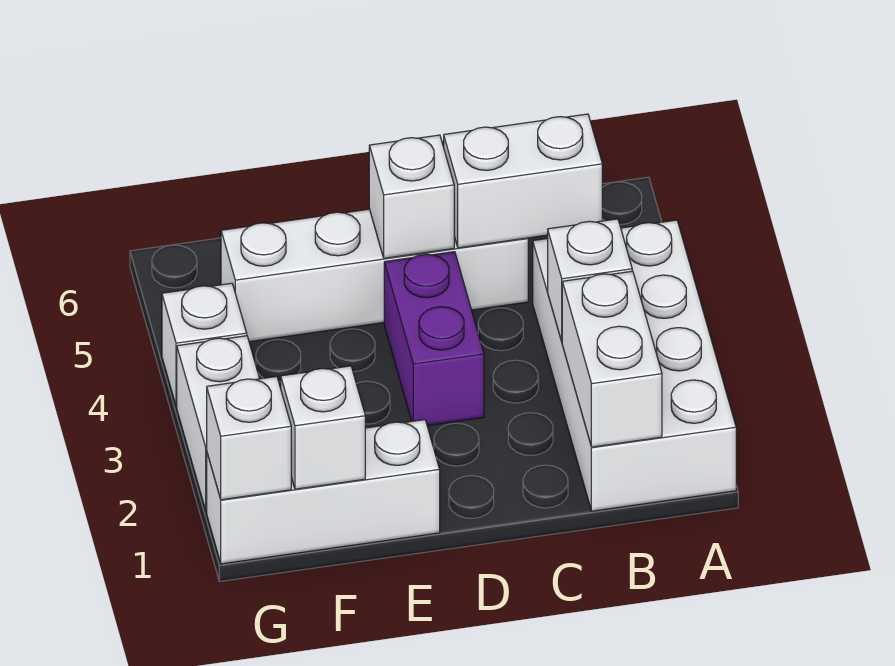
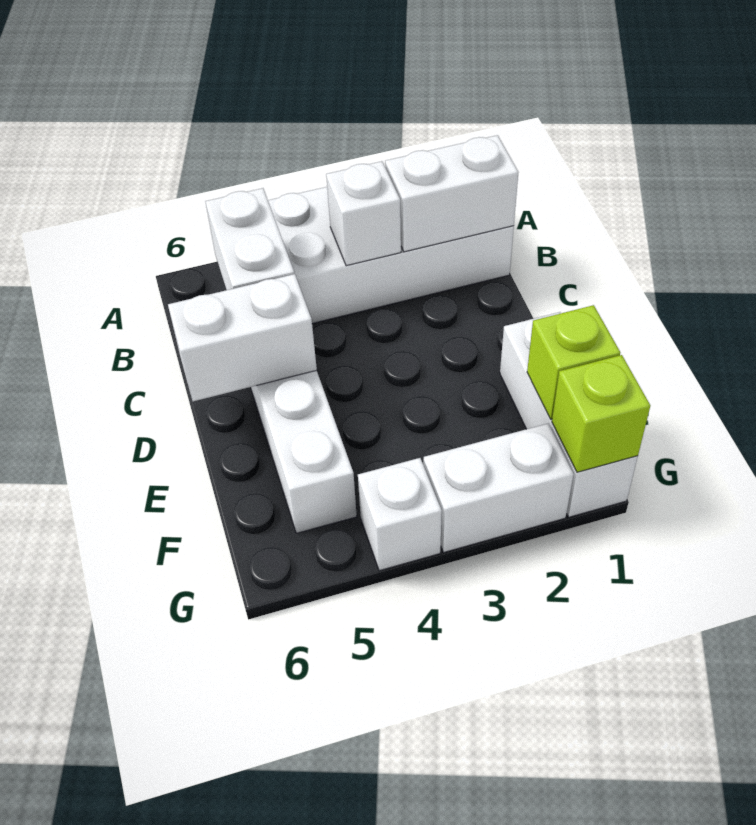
purple 1x2 brick [384,252,484,426] -> none
white 1x1 brick [369,135,454,258] -> white 1x2 brick [168,274,317,401]
white 1x1 brick [281,366,365,489] -> lime 1x1 brick [527,305,620,419]
white 1x1 brick [207,376,291,500] -> lime 1x1 brick [552,355,650,472]

